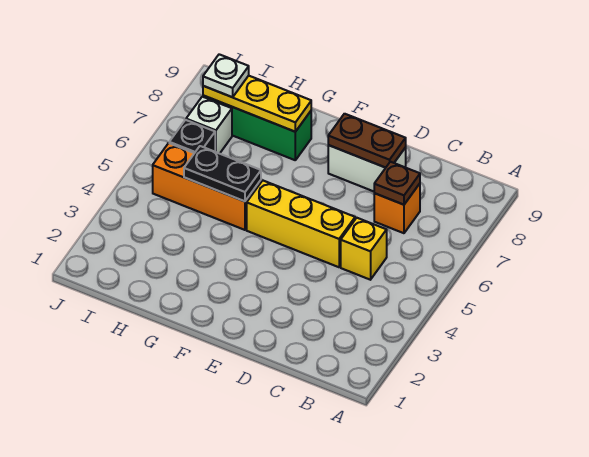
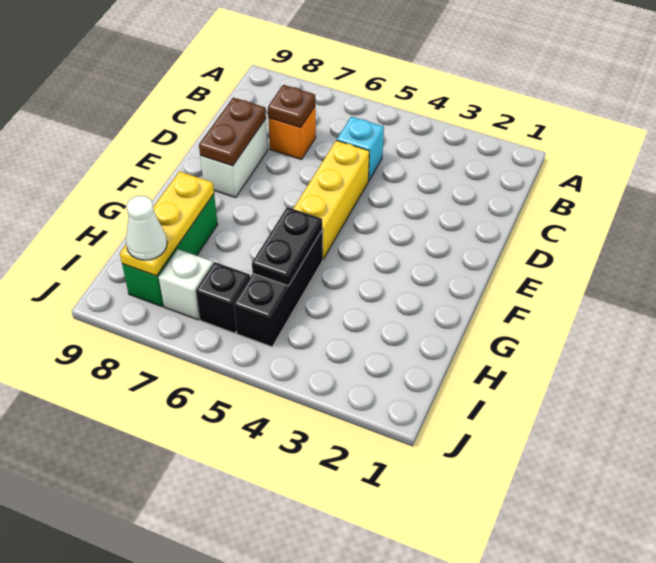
yellow 1x1 brick [341,218,387,280] -> cyan 1x1 brick [337,116,384,181]
orange 1x3 brick [153,143,261,230] -> black 1x3 brick [234,230,323,347]
white 1x1 plate [203,54,249,97] -> white 1x1 cone [126,196,167,260]

